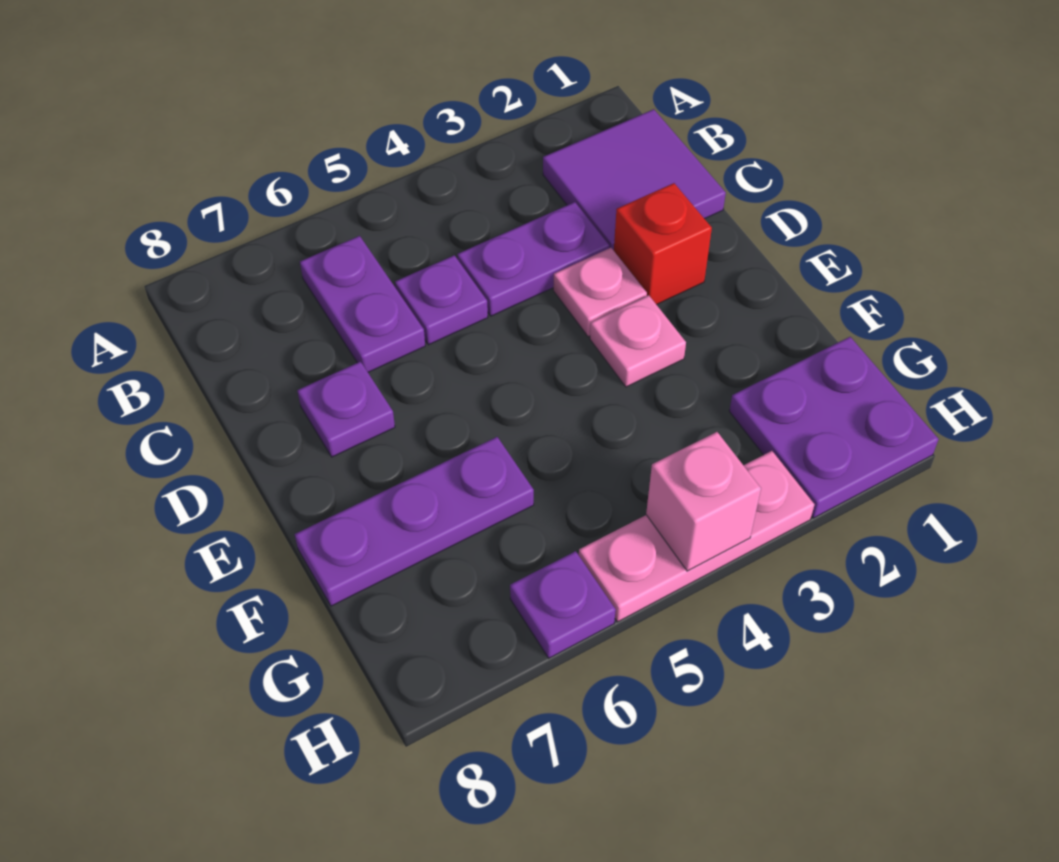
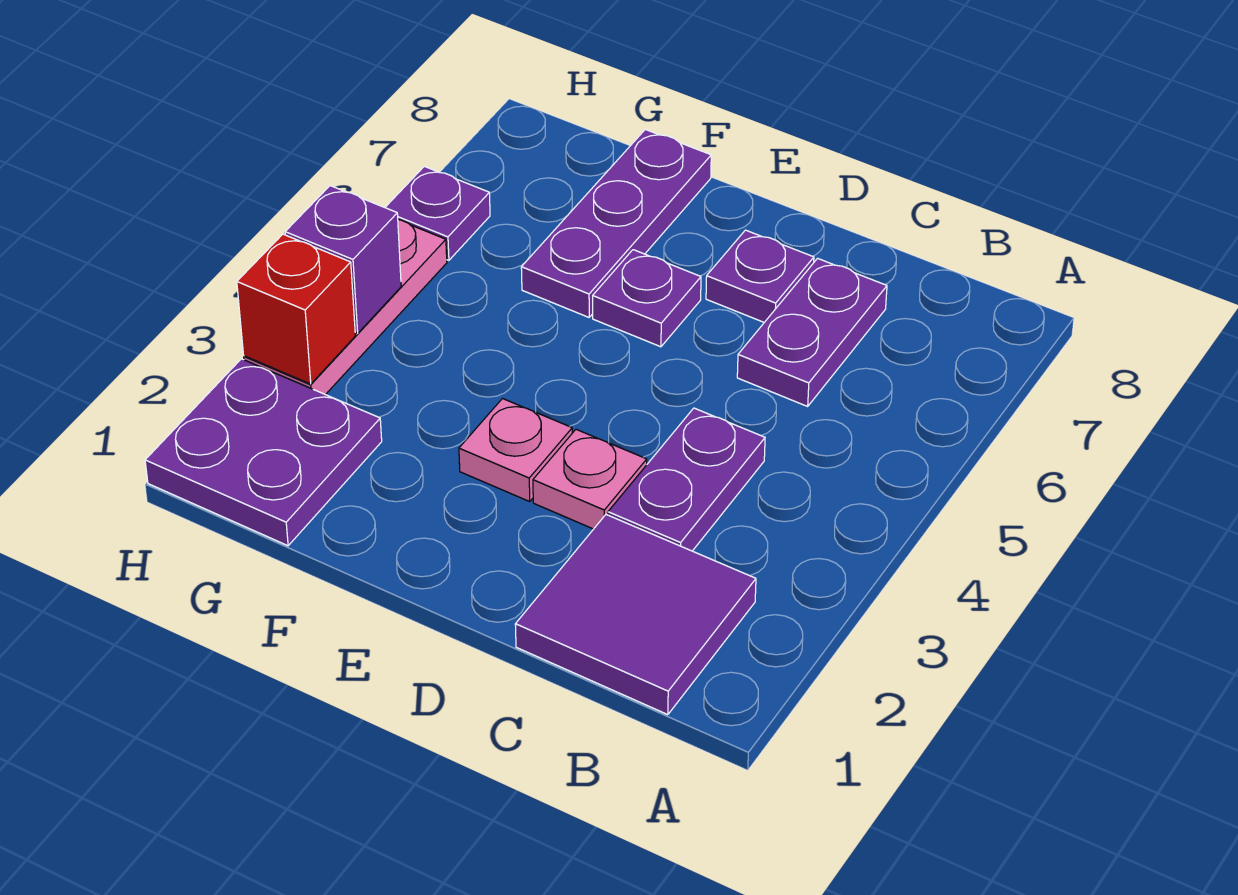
purple 1x2 plate [300,236,425,372] -> purple 1x2 plate turned to [737,258,887,406]
purple 1x1 plate [395,255,488,345] -> purple 1x1 plate moved to [593,250,701,347]
red 1x1 brick [614,183,712,305] -> red 1x1 brick moved to [237,234,355,384]
pink 1x1 brick [646,432,761,571] -> purple 1x1 brick [285,186,401,333]

